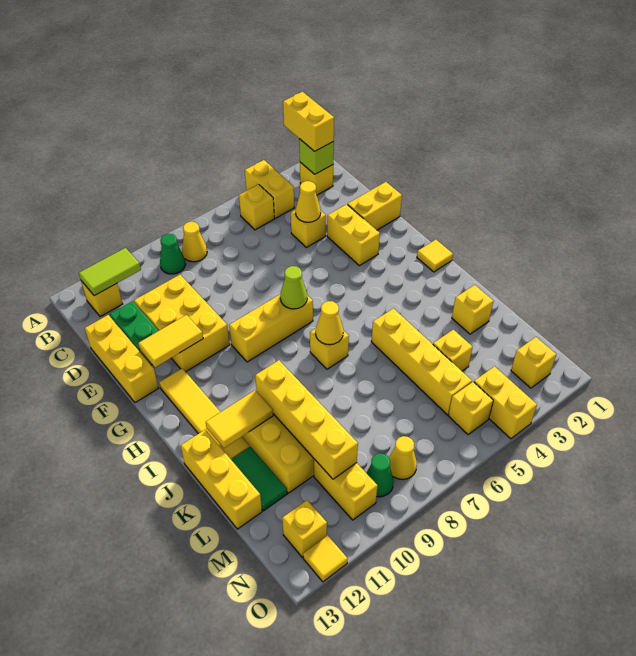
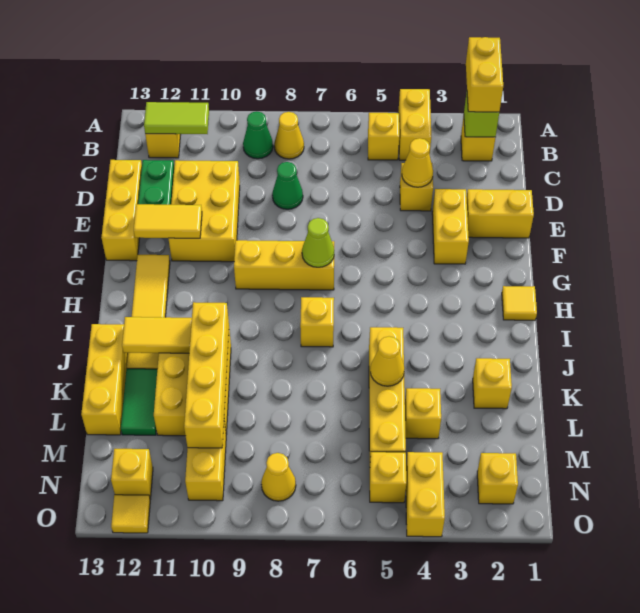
yellow 1x1 cone [316,301,343,345] -> yellow 1x1 cone moved to [370,336,404,386]
green 1x1 cone [367,453,394,497] -> green 1x1 cone moved to [272,162,303,209]

